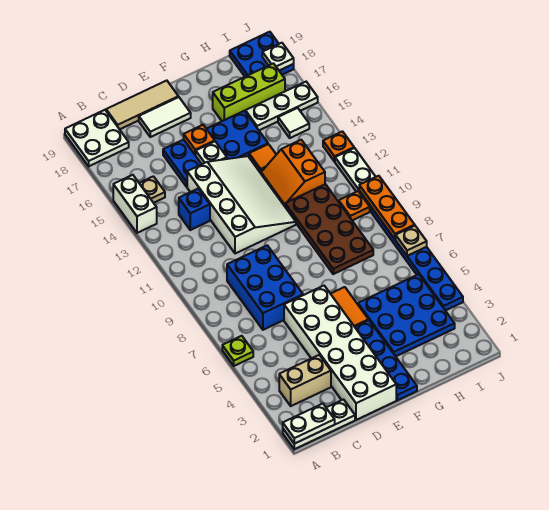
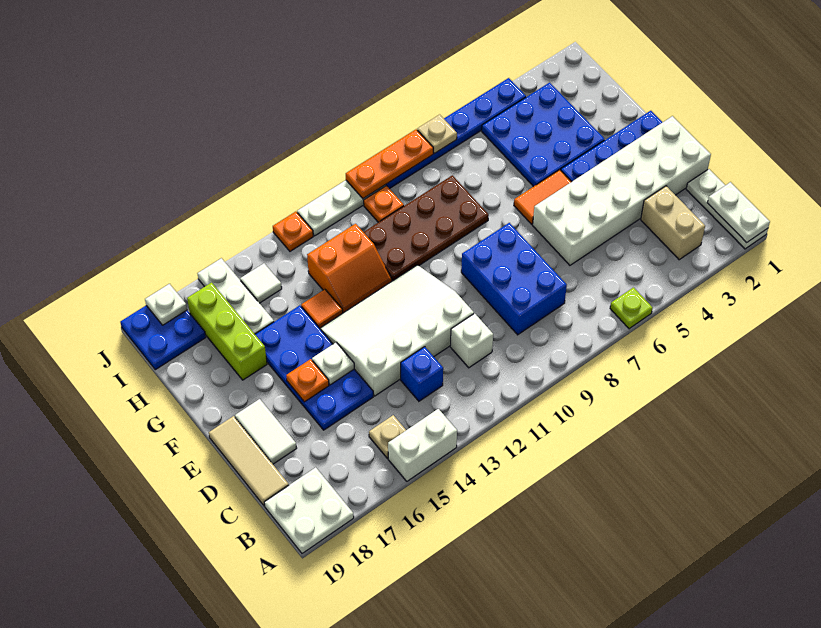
blue 2x3 brick [227,245,303,330] -> blue 2x3 brick turned to [461,223,567,335]
none -> white 1x1 brick [450,313,493,368]

